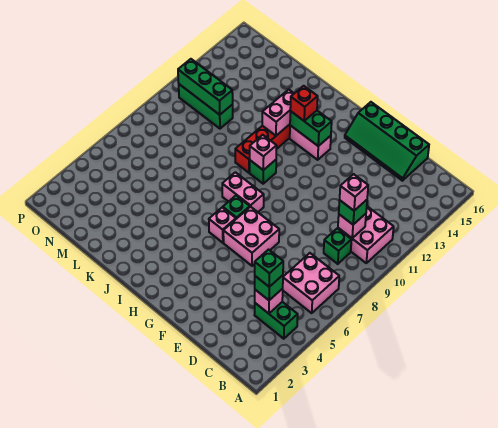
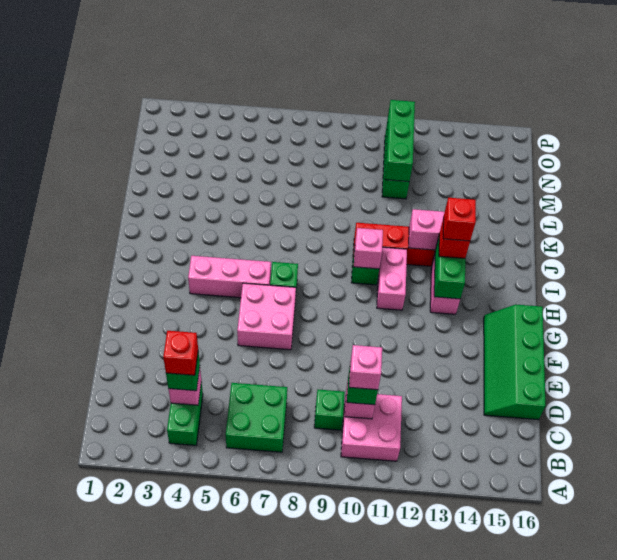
pink 2x2 brick [283,253,339,313] -> green 2x2 brick [226,383,287,452]
green 1x1 brick [255,250,283,287] -> red 1x1 brick [163,331,198,375]
pink 1x1 brick [209,207,236,243] -> pink 1x3 brick [188,256,271,298]
pink 1x2 brick [222,172,264,212] -> pink 1x2 brick moved to [377,247,407,310]
none -> red 1x1 brick [443,198,476,241]

